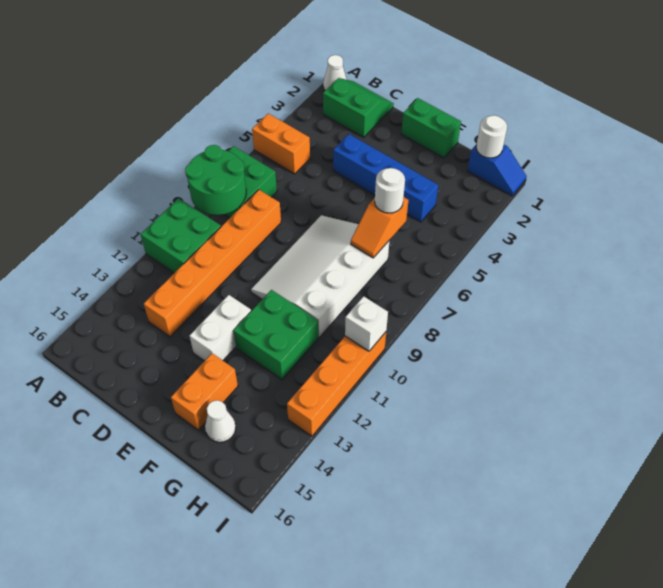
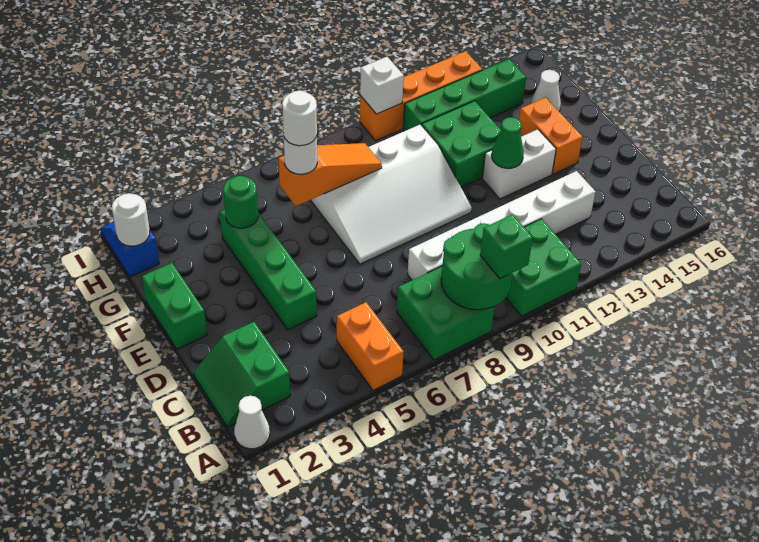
none -> green 1x1 brick [480,214,533,278]
orange 1x6 brick [144,190,281,337] -> white 1x6 brick [408,171,595,280]
blue 1x4 brick [333,134,438,222] -> green 1x4 brick [220,210,317,330]
none -> green 1x1 cone [492,117,524,168]
orange 1x2 brick [171,353,238,430] -> orange 1x2 brick turned to [519,98,583,174]
none -> green 1x1 round brick [223,176,258,228]
orange 1x2 slope [351,197,409,258] -> orange 1x3 slope [279,143,382,206]
none -> white 1x1 round brick [282,90,317,146]
none -> green 1x4 brick [403,59,526,131]

